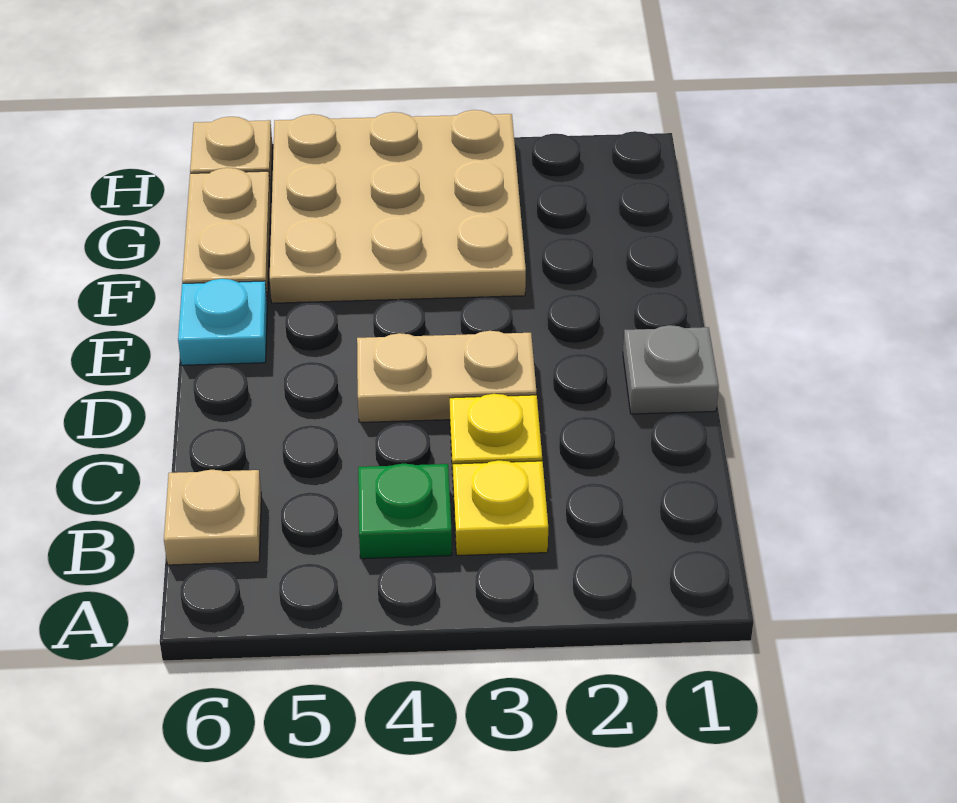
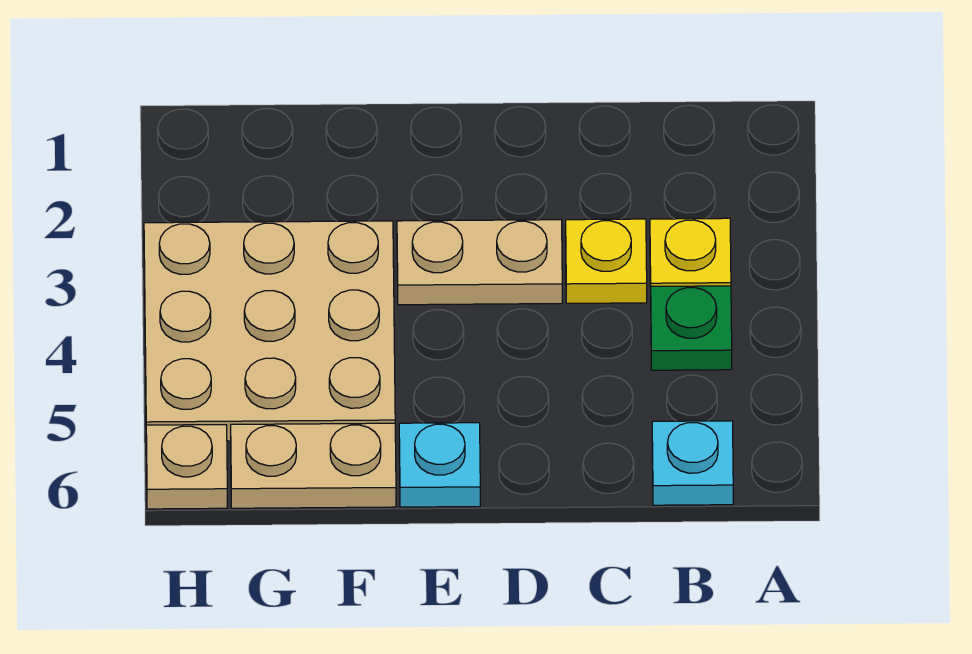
tan 1x1 plate [164,470,261,565] -> cyan 1x1 plate [652,421,733,505]
grey 1x1 plate [623,325,719,414] -> none
tan 1x2 plate [357,331,536,422] -> tan 1x2 plate turned to [397,220,562,305]

